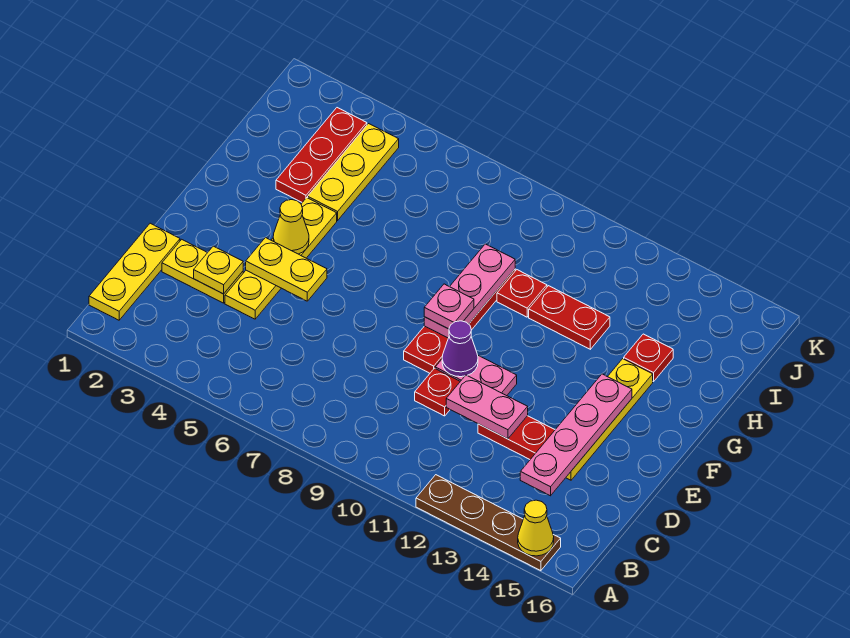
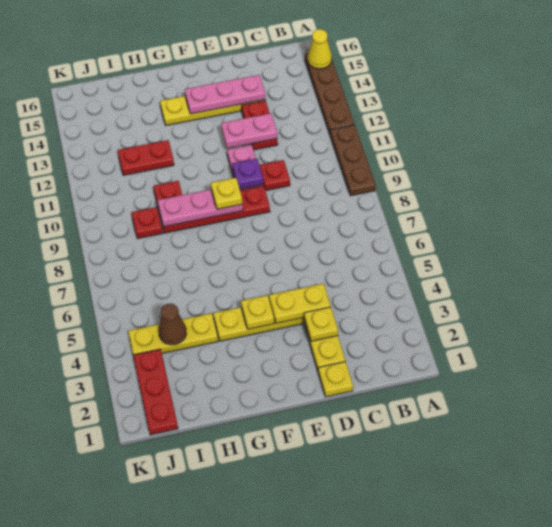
none -> brown 1x3 plate [330,125,375,196]
yellow 1x3 plate [89,223,180,320] -> yellow 1x1 plate [318,362,353,397]
pink 1x4 plate [520,374,632,496] -> pink 1x3 plate [185,75,265,114]
pink 1x2 plate [446,375,528,439] -> pink 1x2 plate turned to [221,113,277,148]
yellow 1x2 plate [246,237,327,301] -> yellow 1x2 plate turned to [269,284,331,323]
purple 1x1 cone [442,321,478,377] -> purple 1x1 plate [232,158,263,189]
yellow 1x1 cone [273,200,309,254] -> yellow 1x1 plate [241,295,274,329]
pink 1x1 plate [424,284,474,329] -> yellow 1x1 plate [211,178,242,209]
red 1x3 plate [276,108,367,202] -> red 1x3 plate turned to [133,349,178,435]
red 1x2 plate [529,286,610,349] -> red 1x2 plate turned to [118,140,174,175]
red 1x1 plate [624,334,673,382] -> red 1x1 plate moved to [132,207,163,239]
none -> brown 1x1 cone [159,304,187,345]

